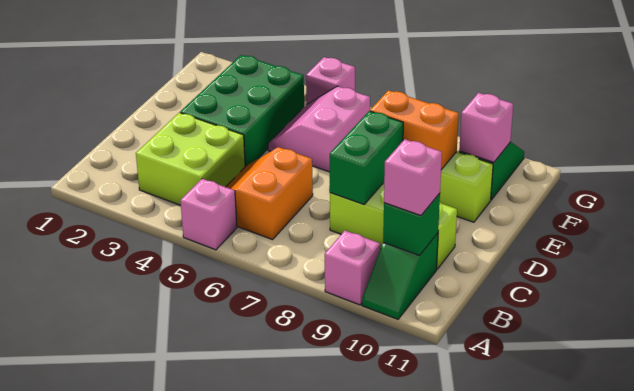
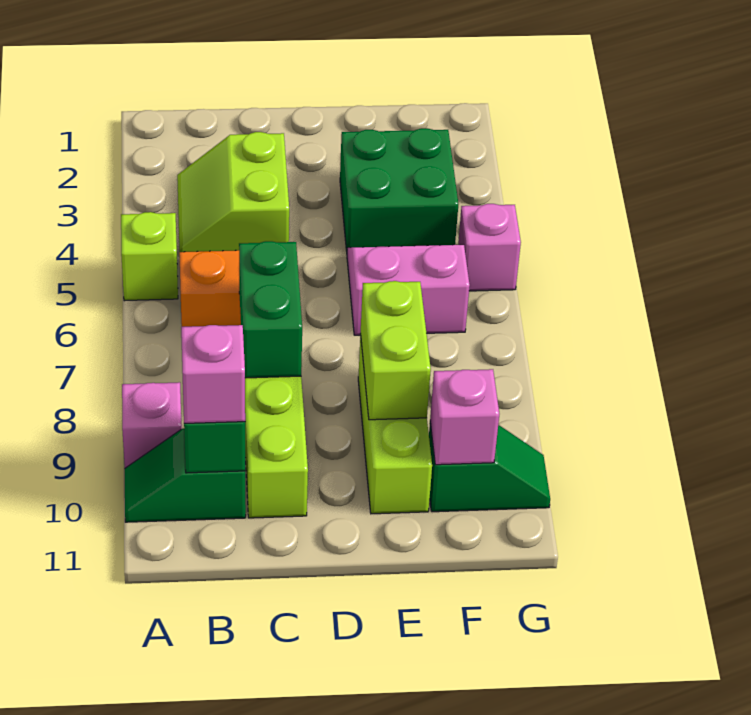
pink 1x1 brick [180,179,237,250] -> lime 1x1 brick [121,212,178,301]
lime 2x2 brick [136,113,245,205] -> lime 2x2 slope [177,132,289,252]
green 1x2 brick [330,111,403,204] -> green 1x2 brick turned to [239,241,302,378]
green 2x3 brick [180,55,304,167] -> green 2x2 brick [340,128,458,252]
orange 1x2 brick [370,90,459,170] -> lime 1x2 brick [361,281,431,420]

